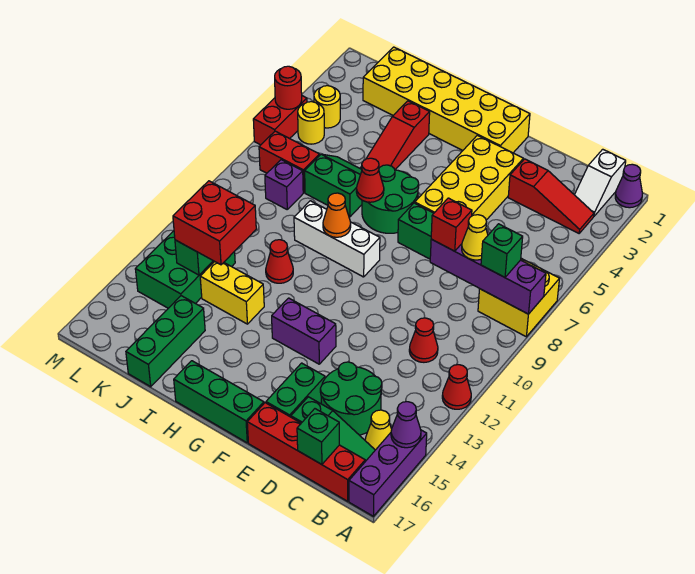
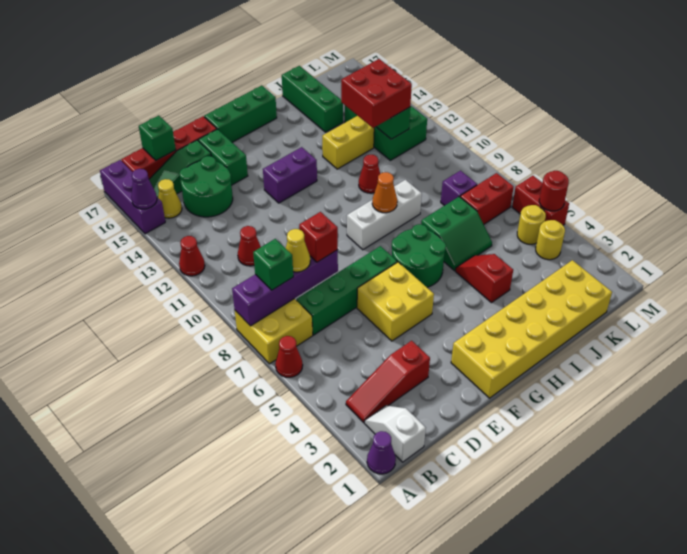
yellow 2x4 brick [415,135,523,220] -> yellow 2x2 brick [357,262,434,341]
red 1x1 cone [356,158,384,202] -> red 1x1 cone moved to [275,336,303,377]
red 1x3 slope [361,101,430,169] -> red 1x2 slope [455,254,513,303]

